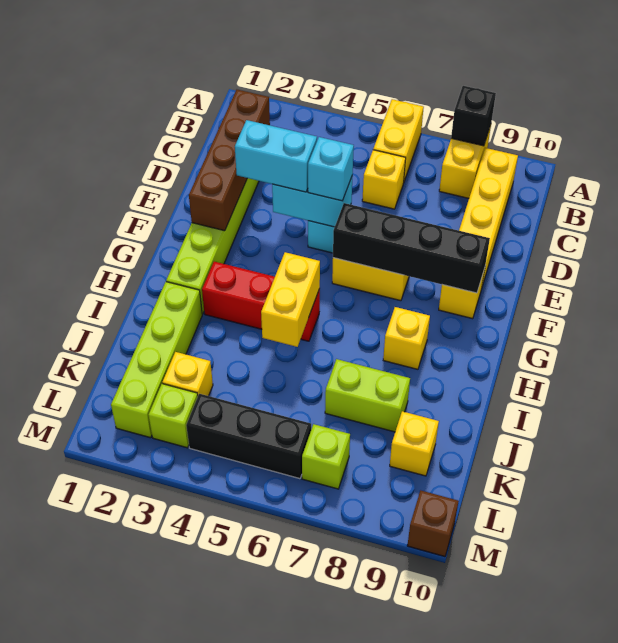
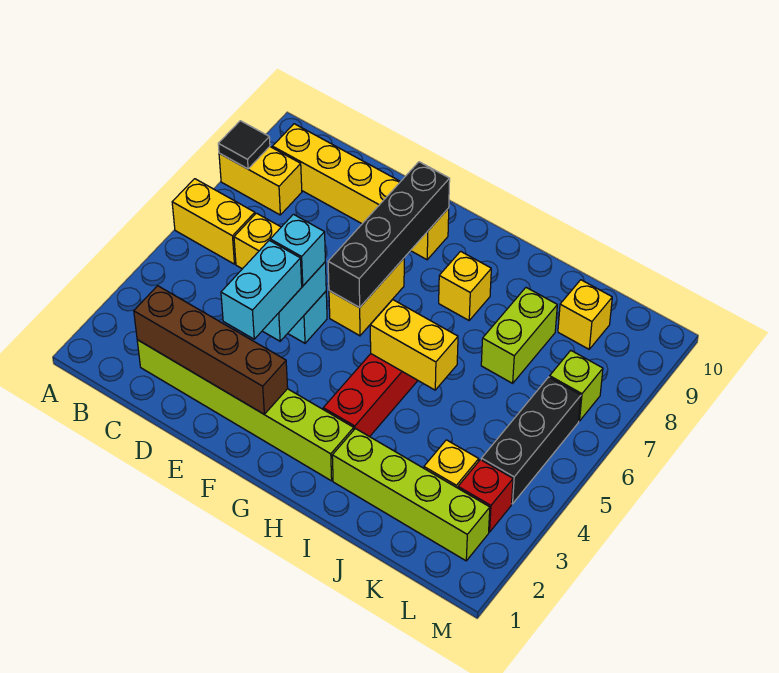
black 1x1 brick [451,86,496,146] -> black 1x1 tile [218,121,270,169]
lime 1x1 brick [149,384,198,448] -> red 1x1 brick [458,460,513,532]
brown 1x1 brick [407,490,459,557] -> none

